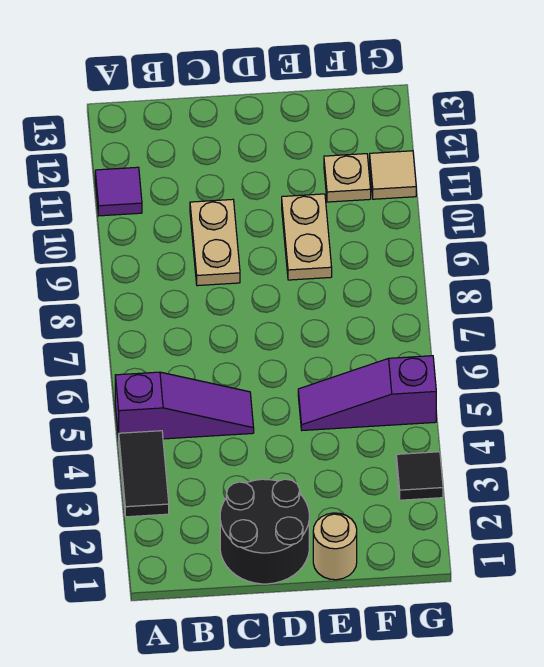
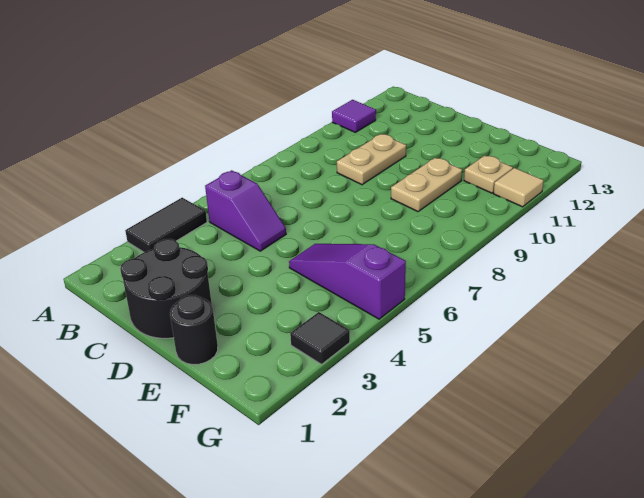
purple 1x3 slope [115,372,254,440] -> purple 1x2 slope [205,170,286,251]
tan 1x1 round brick [313,513,357,580] -> black 1x1 round brick [170,295,218,364]

